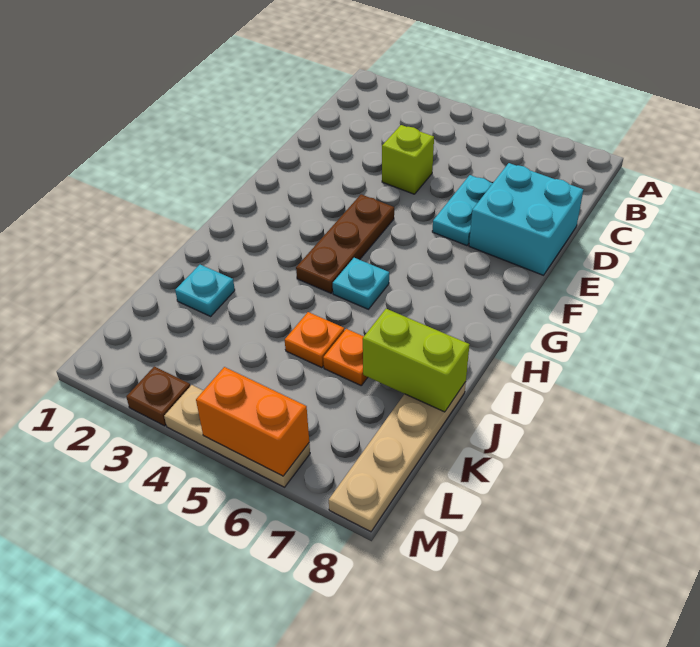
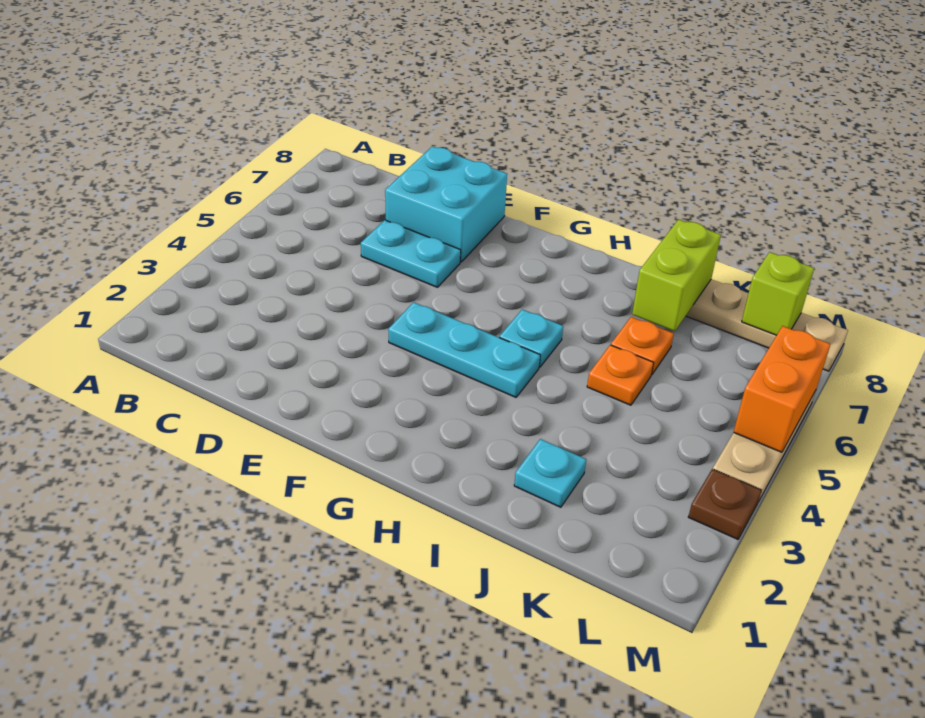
lime 1x1 brick [382,125,434,194] -> lime 1x1 brick moved to [742,252,814,335]
brown 1x3 plate [296,194,394,293] -> cyan 1x3 plate [388,302,540,397]

